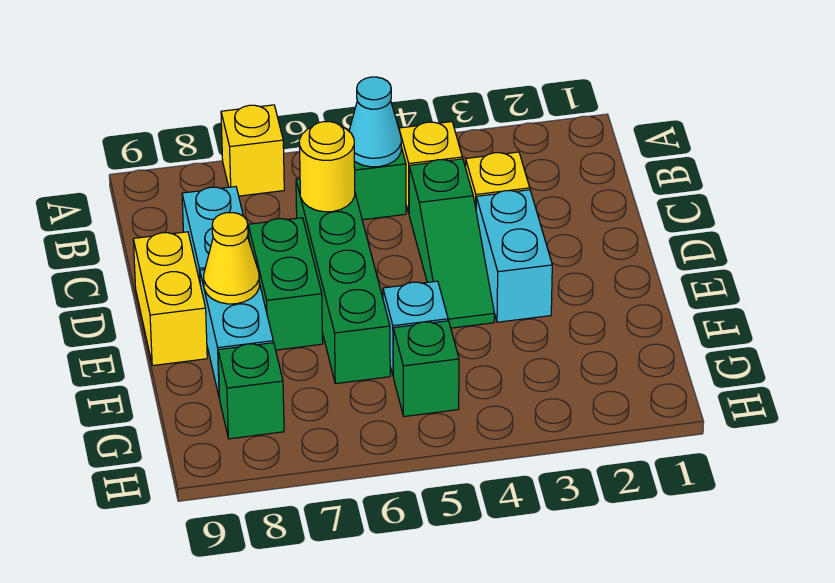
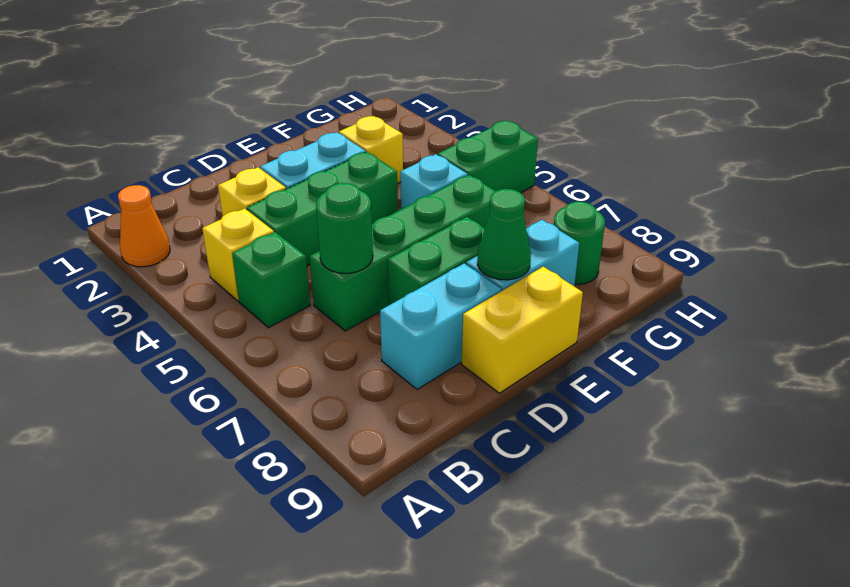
none -> orange 1x1 cone [118,185,170,267]
yellow 1x1 brick [221,105,284,196] -> yellow 1x1 brick moved to [339,116,403,184]
cyan 1x1 cone [349,77,401,167] -> none
green 1x3 slope [409,159,494,328] -> green 1x3 brick [247,152,398,266]
yellow 1x1 round brick [299,122,355,212] -> green 1x1 round brick [316,183,373,273]
yellow 1x1 cone [204,213,259,304] -> green 1x1 cone [477,189,531,280]
green 1x1 brick [393,321,459,416] -> green 1x2 brick [438,121,538,193]
green 1x1 brick [218,343,284,439] -> green 1x1 round brick [554,202,605,285]

